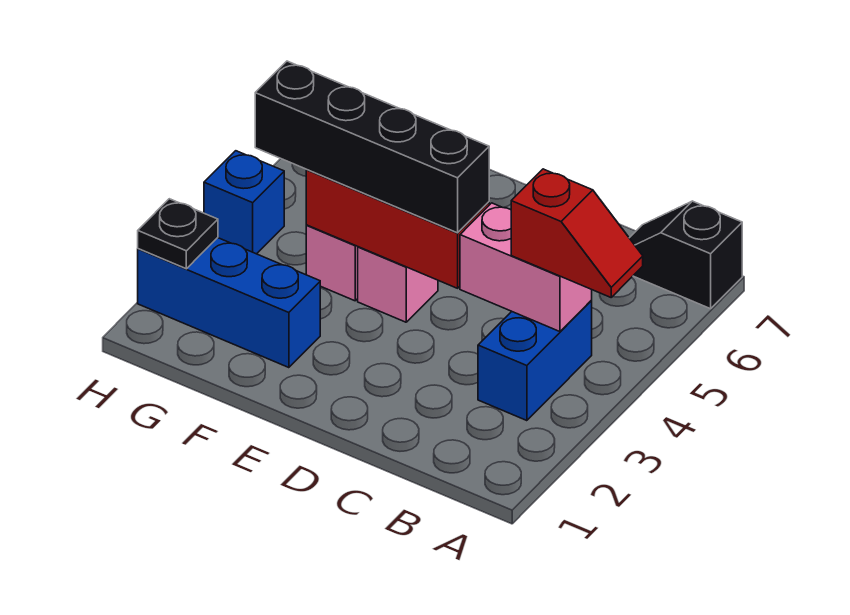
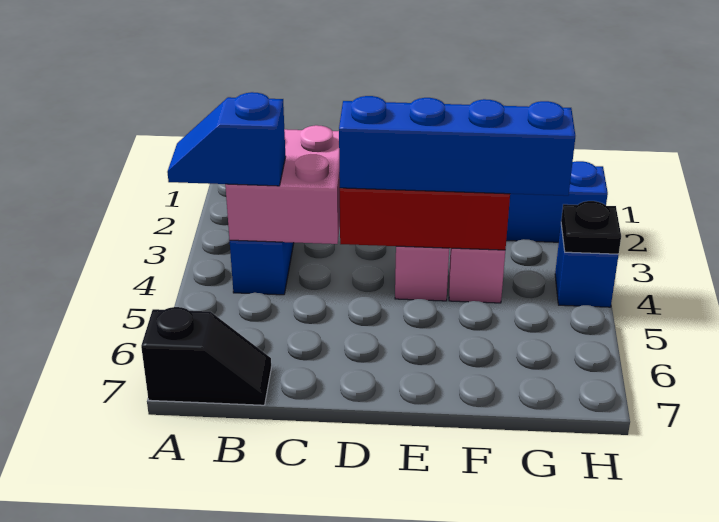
red 1x2 slope [511,169,643,297] -> blue 1x2 slope [167,92,286,186]
pink 1x2 brick [460,203,592,332] -> pink 2x2 brick [225,125,340,244]
black 1x4 brick [255,61,489,233] -> blue 1x4 brick [339,96,575,196]
black 1x1 plate [138,199,218,269] -> black 1x1 plate moved to [561,201,621,254]

